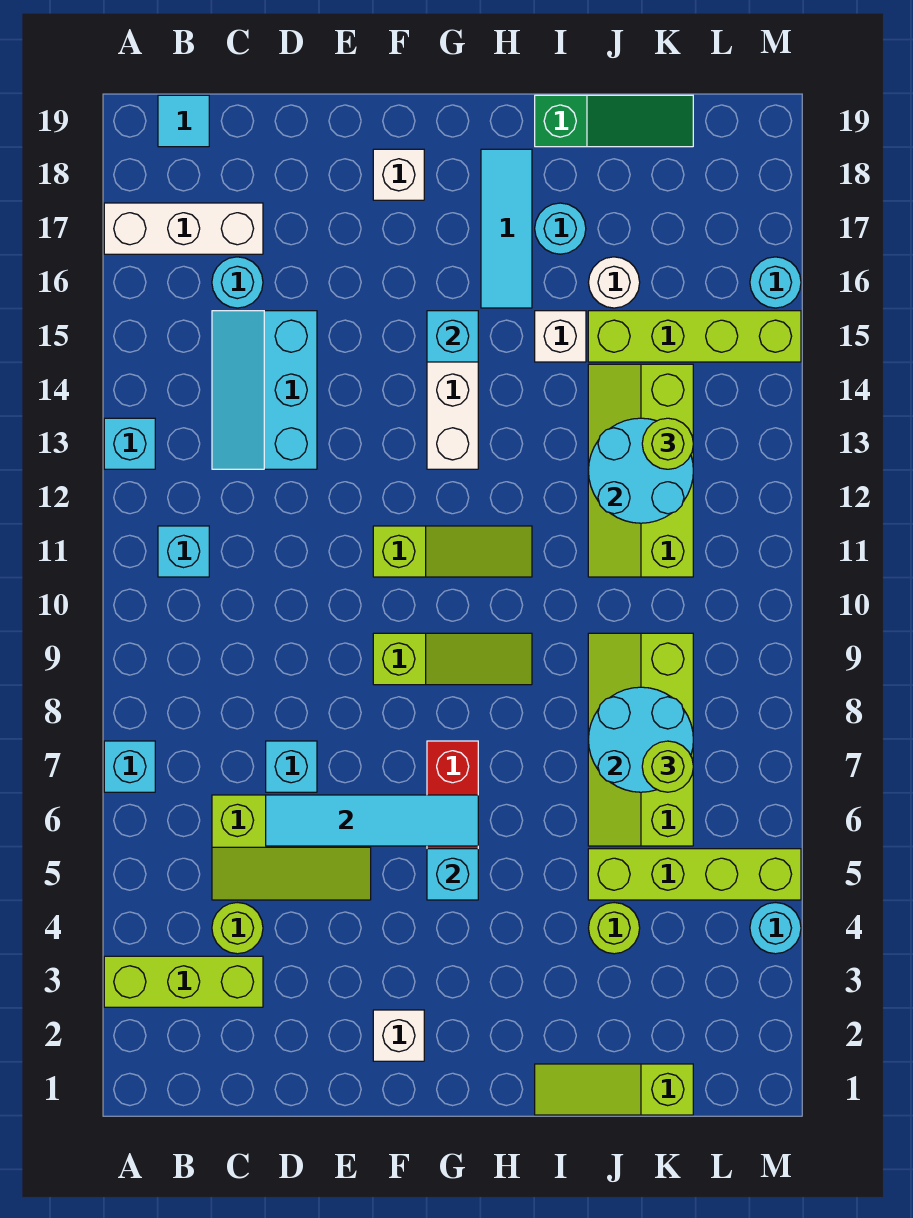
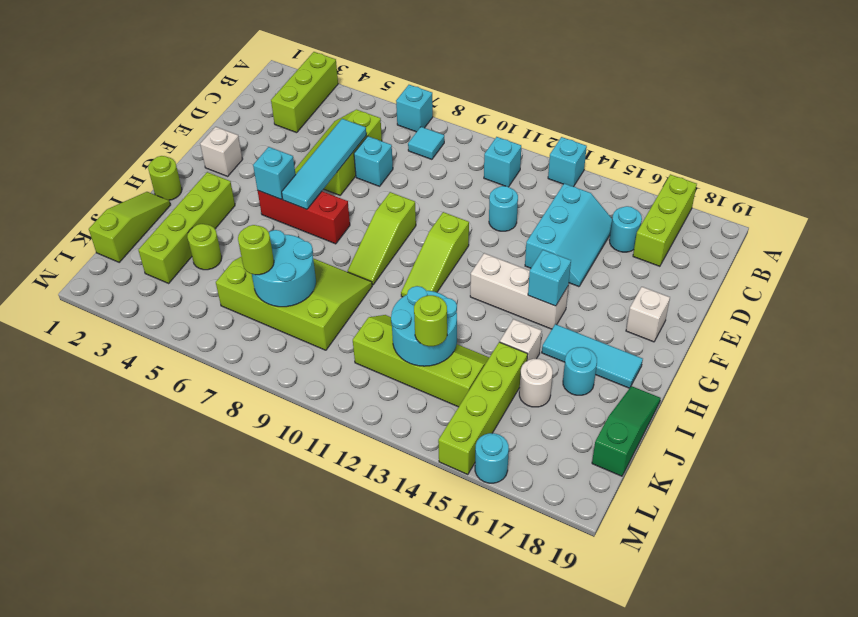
white 1x3 brick [104,203,263,254] -> lime 1x3 brick [633,174,697,266]
cyan 1x1 tile [158,95,209,147] -> cyan 1x1 tile moved to [408,127,444,159]
lime 1x1 round brick [212,903,263,954] -> lime 1x1 round brick moved to [148,156,182,200]
cyan 2x3 slope [212,311,317,469] -> cyan 2x3 slope turned to [525,184,612,287]
green 1x3 slope [535,95,693,147] -> green 1x3 slope turned to [592,386,661,476]
lime 1x4 brick [588,849,801,900] -> lime 1x4 brick moved to [138,172,235,283]
lime 2x4 slope [588,633,693,846] -> lime 3x4 slope [216,257,372,350]
cyan 1x1 round brick [750,903,801,954] -> cyan 1x1 round brick moved to [489,186,518,231]

